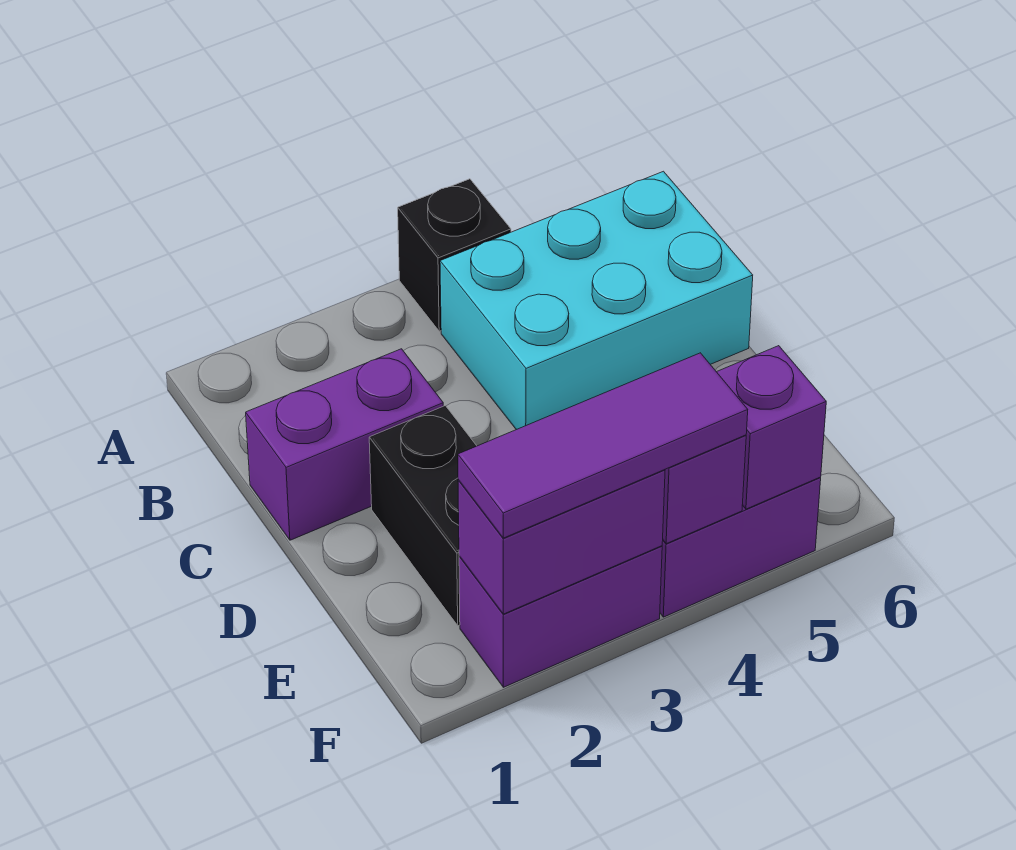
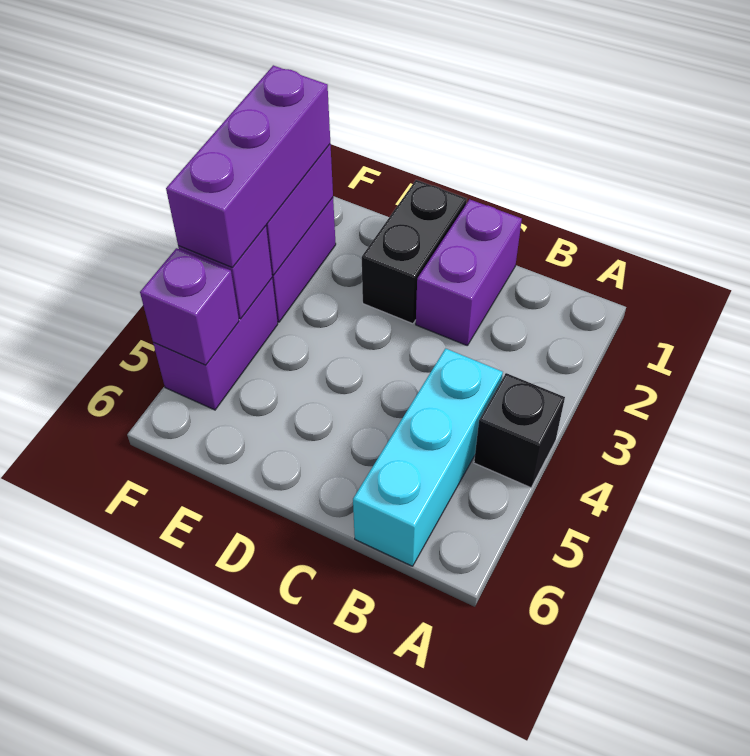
cyan 2x3 brick [440,171,753,430] -> cyan 1x3 brick [353,348,503,566]
black 1x2 brick [369,406,476,626] -> black 1x2 brick turned to [362,180,467,324]
purple 1x3 tile [458,353,748,538] -> purple 1x3 brick [166,65,330,268]

